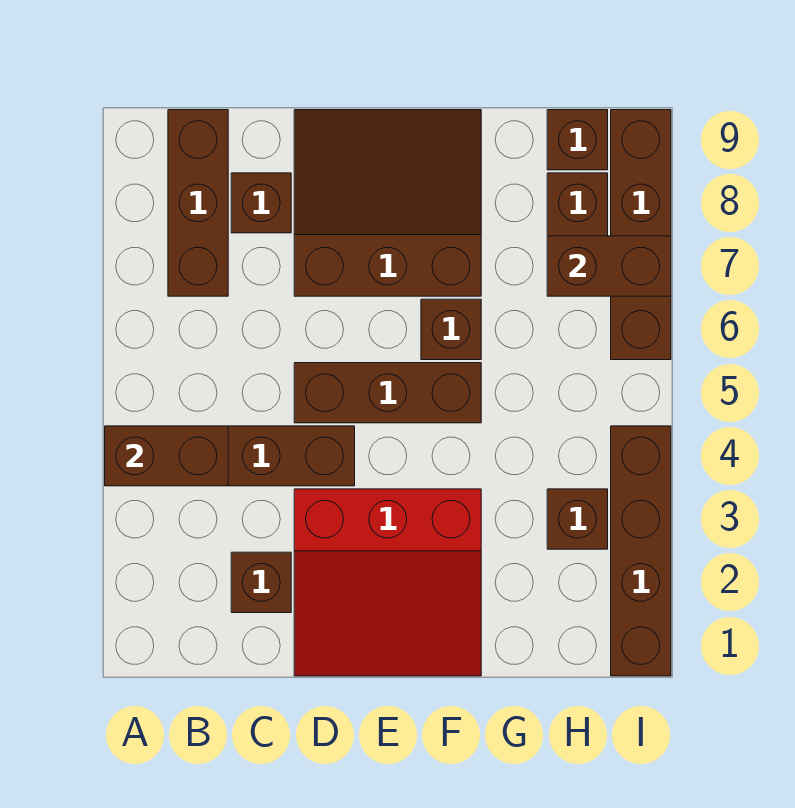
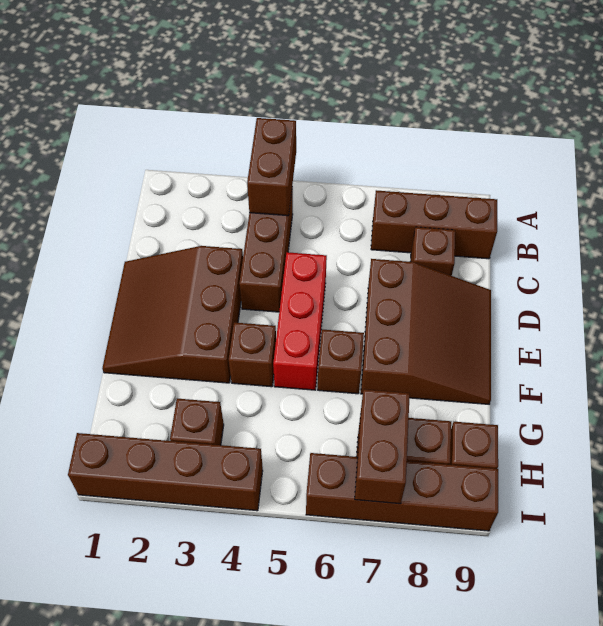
brown 1x1 brick [231,552,291,613] -> brown 1x1 brick moved to [229,322,276,387]
red 3x3 slope [294,489,481,676] -> brown 3x3 slope [102,246,243,383]
brown 1x3 brick [294,363,481,423] -> red 1x3 brick [273,252,327,390]

